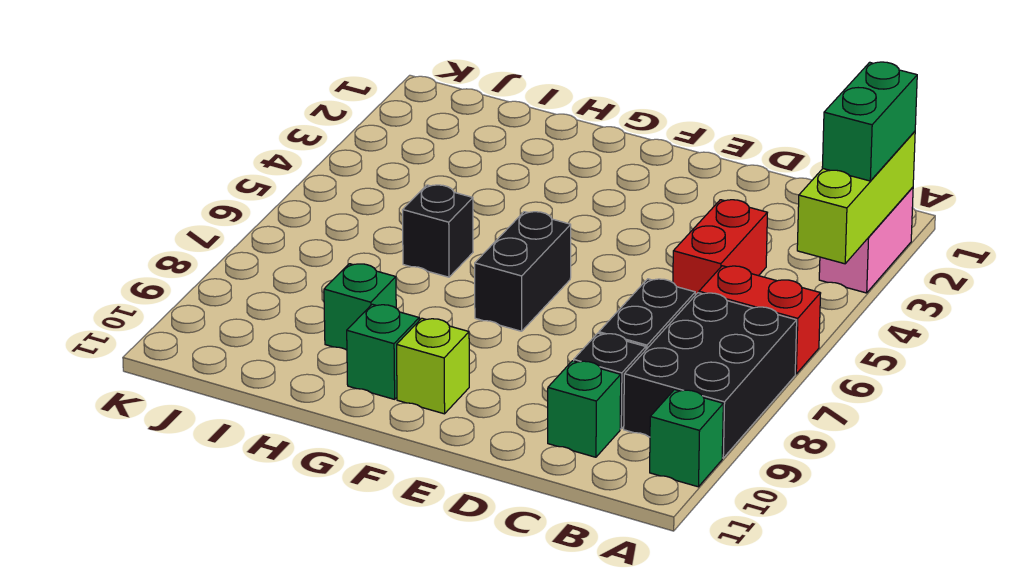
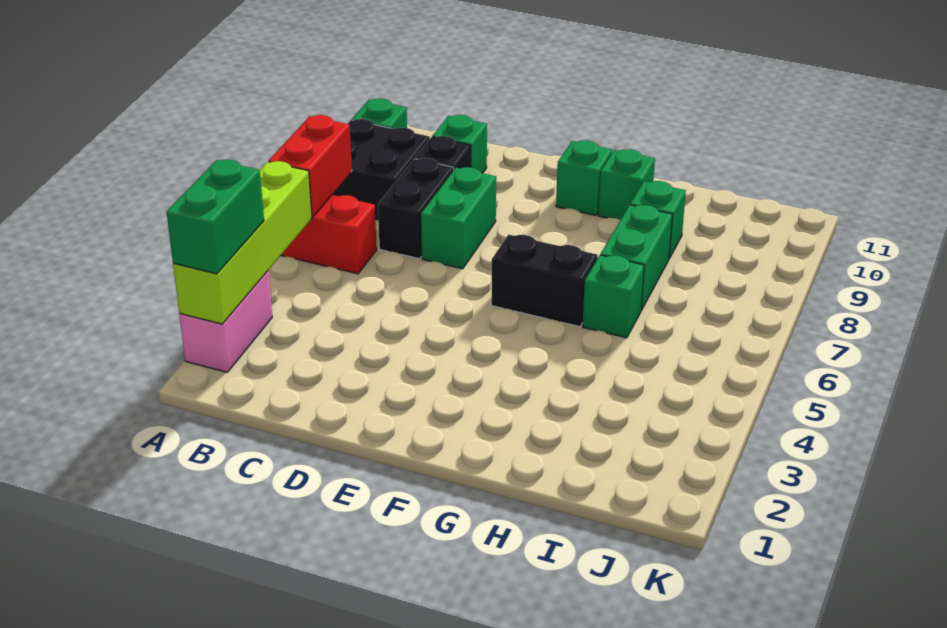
lime 1x3 brick [797,131,915,264] -> lime 1x4 brick [173,161,312,324]
black 2x3 brick [624,293,797,458] -> black 2x2 brick [332,119,430,221]
red 1x2 brick [673,200,767,295] -> red 1x2 brick moved to [269,115,352,217]
none -> green 1x2 brick [421,167,496,269]
black 1x2 brick [475,212,571,331] -> black 1x2 brick turned to [491,235,598,327]
lime 1x1 brick [397,318,469,414] -> green 1x1 brick [556,140,612,215]
black 1x1 brick [402,185,473,277] -> green 1x1 brick [583,255,644,338]
none -> green 1x2 brick [600,205,673,310]

